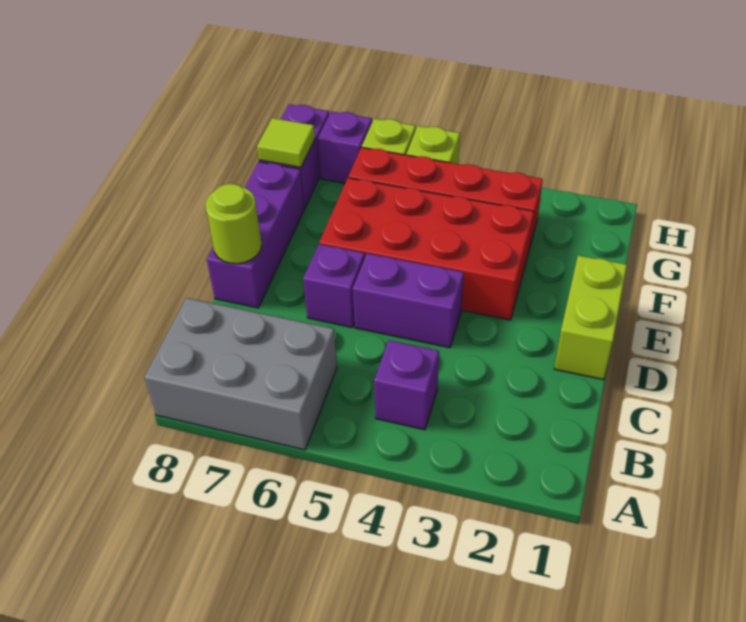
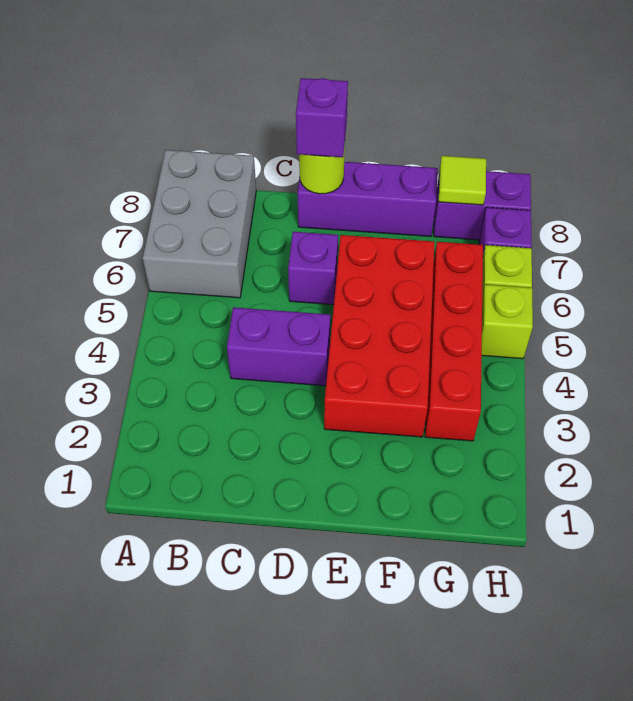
purple 1x1 brick [374,340,439,430] -> purple 1x1 brick moved to [296,78,348,157]
lime 1x2 brick [554,255,627,380] -> none
purple 1x2 brick [353,254,464,348] -> purple 1x2 brick turned to [227,307,330,386]

